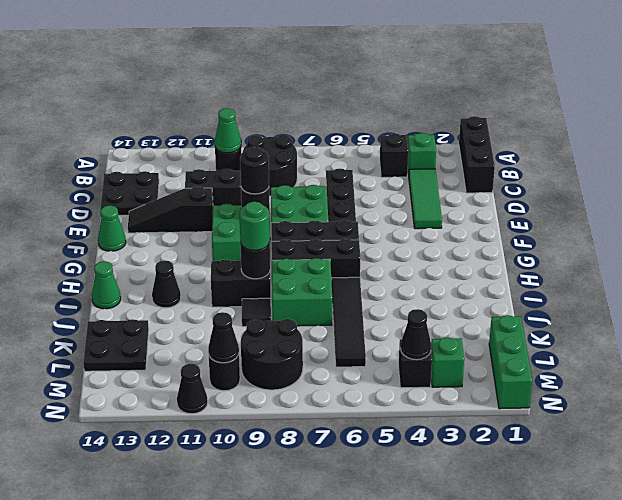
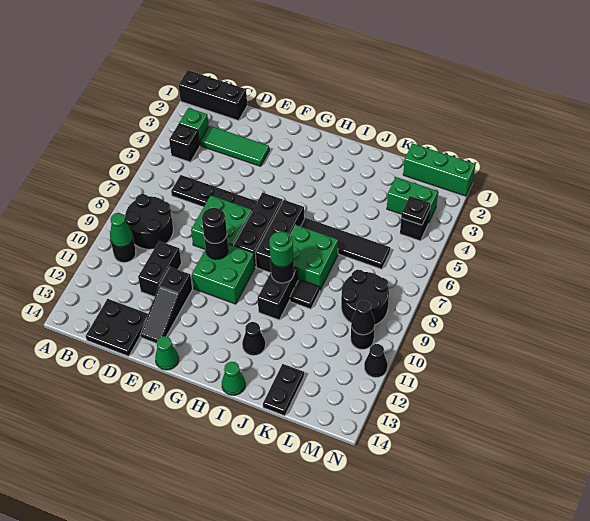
black 2x2 plate [83,319,149,371] -> black 1x2 plate [263,364,304,416]
green 1x1 brick [431,338,464,387] -> green 1x2 brick [387,177,438,223]
black 1x1 cone [401,309,431,360] -> black 1x1 plate [401,196,430,225]

